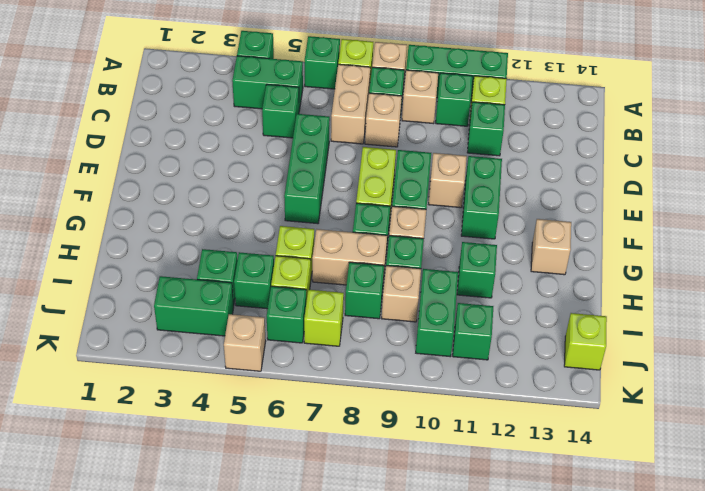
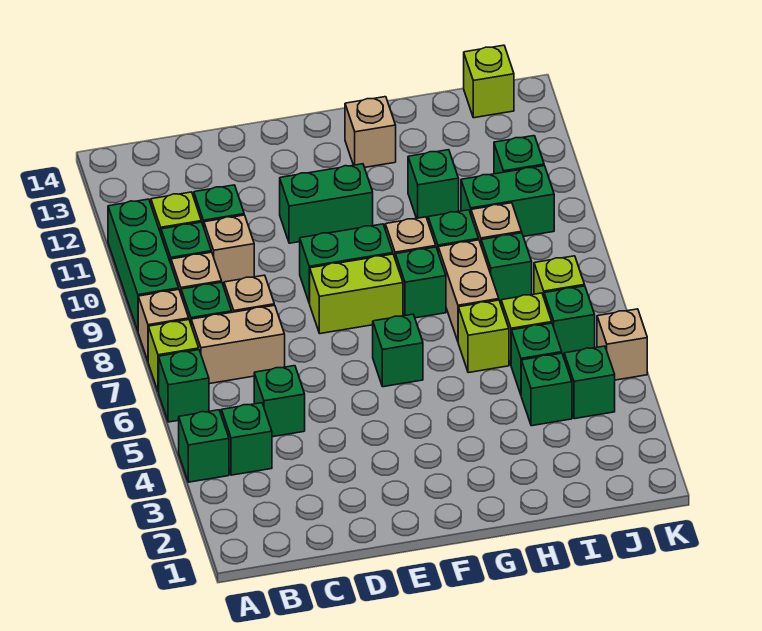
green 1x2 brick [232,56,303,111] -> green 1x1 brick [221,403,272,475]
green 1x3 brick [284,114,330,224] -> green 1x1 brick [373,314,423,387]
tan 1x1 brick [429,153,467,208] -> tan 1x1 brick moved to [204,215,254,286]
green 1x2 brick [154,276,234,336] -> green 1x1 brick [564,346,615,419]

